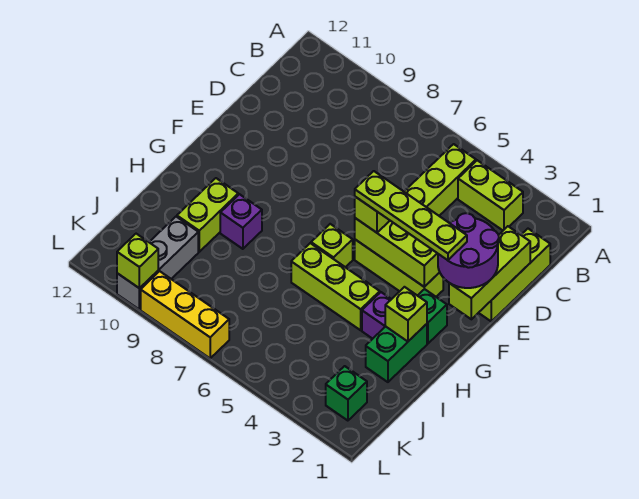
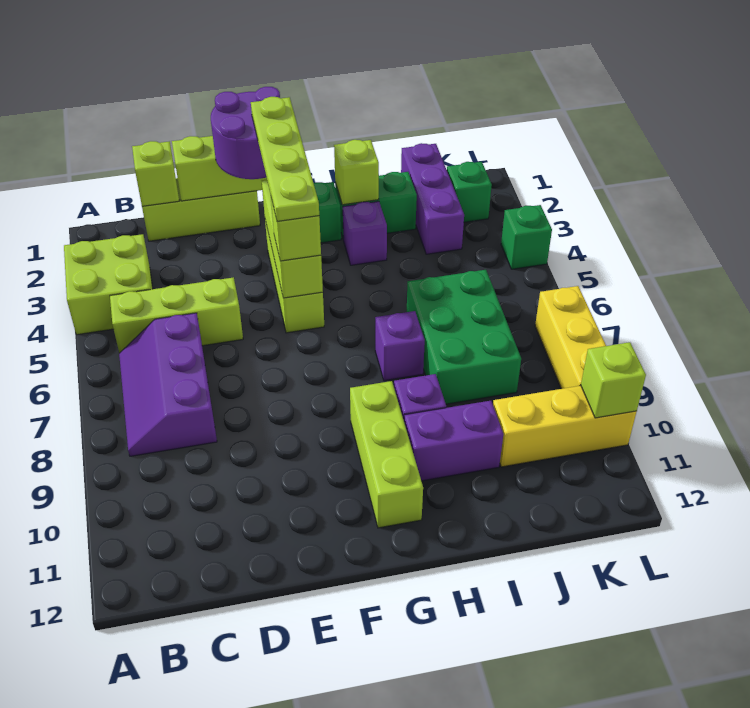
lime 1x2 brick [458,160,523,230] -> lime 2x2 brick [64,234,153,335]
none -> purple 2x3 slope [119,313,217,456]
lime 1x1 brick [311,224,353,267] -> lime 1x1 brick moved to [132,141,179,206]
lime 1x3 brick [291,243,380,330] -> lime 1x3 brick moved to [350,381,423,528]
none -> purple 1x1 brick [375,311,425,381]
lime 1x2 brick [177,178,238,252] -> purple 1x2 brick [404,401,503,481]
none -> green 2x3 brick [407,270,521,404]
none -> purple 1x3 brick [401,143,464,254]
grey 1x3 brick [117,217,198,309] -> yellow 1x3 brick [493,386,637,467]
none -> green 1x1 brick [501,205,552,269]

